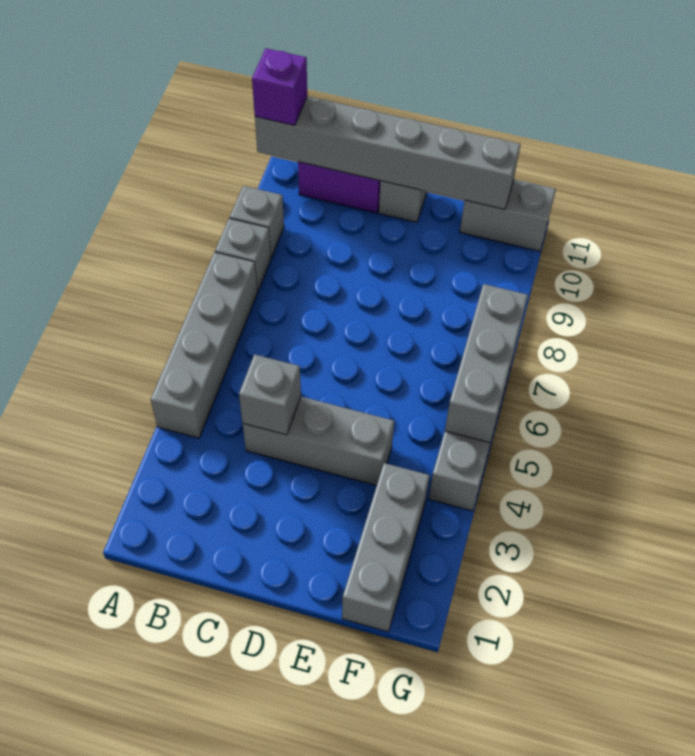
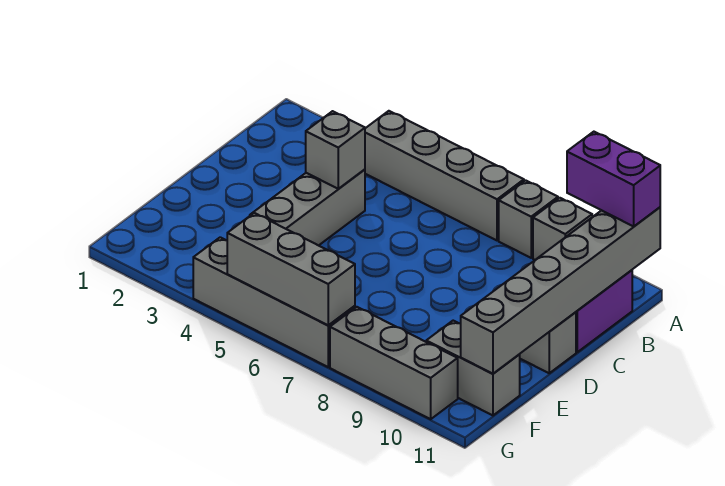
purple 1x1 brick [252,48,307,125] -> purple 1x2 brick [567,132,660,226]
grey 1x3 brick [342,463,430,632] -> grey 1x3 brick moved to [330,307,458,419]
grey 1x2 brick [460,179,556,251] -> grey 1x2 brick turned to [426,321,520,415]

